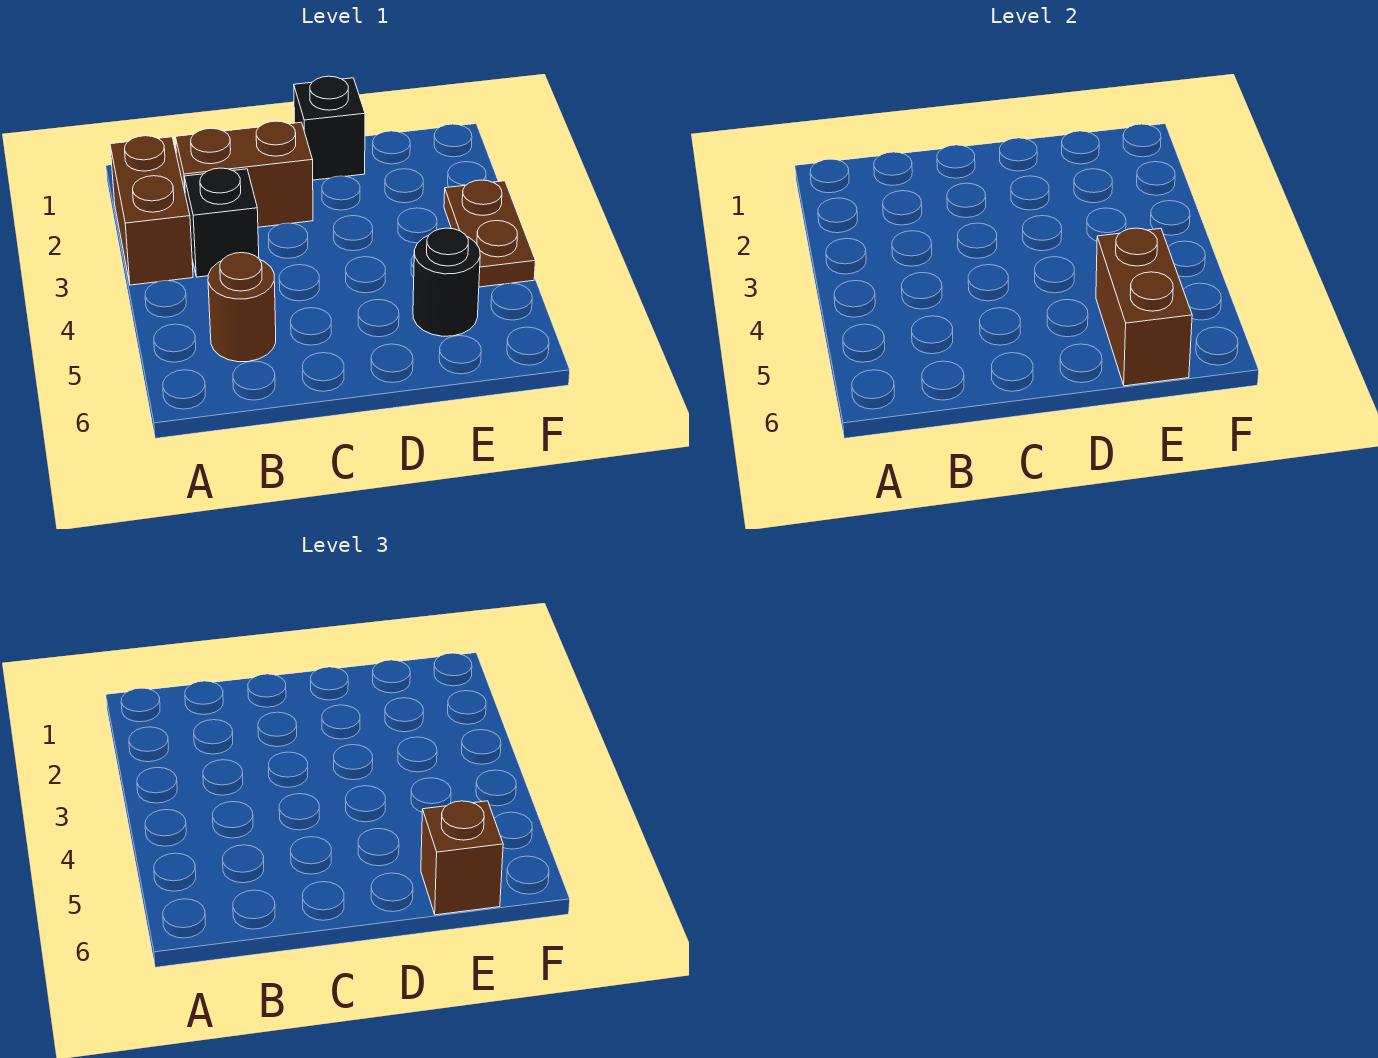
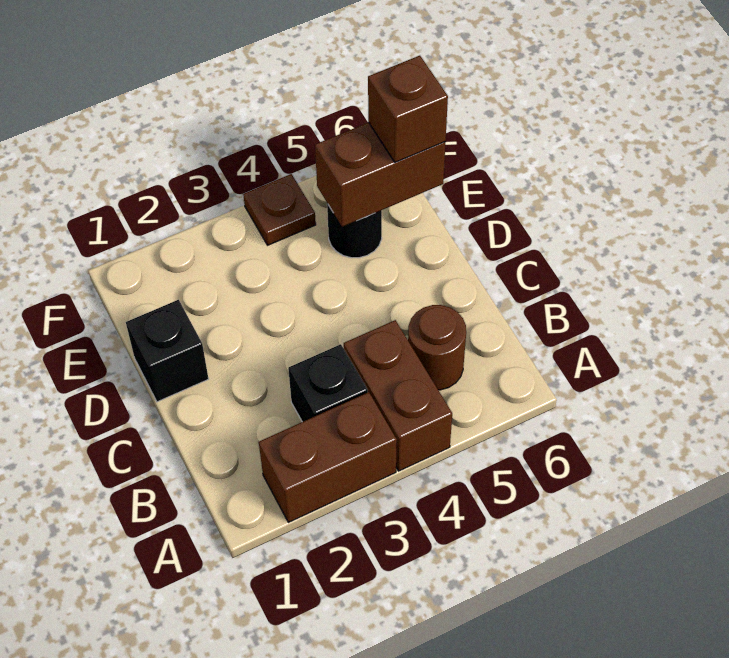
brown 1x2 brick [176,121,313,227] -> brown 1x2 brick moved to [344,320,452,471]
brown 1x2 plate [444,180,536,287] -> brown 1x1 plate [243,174,316,245]

